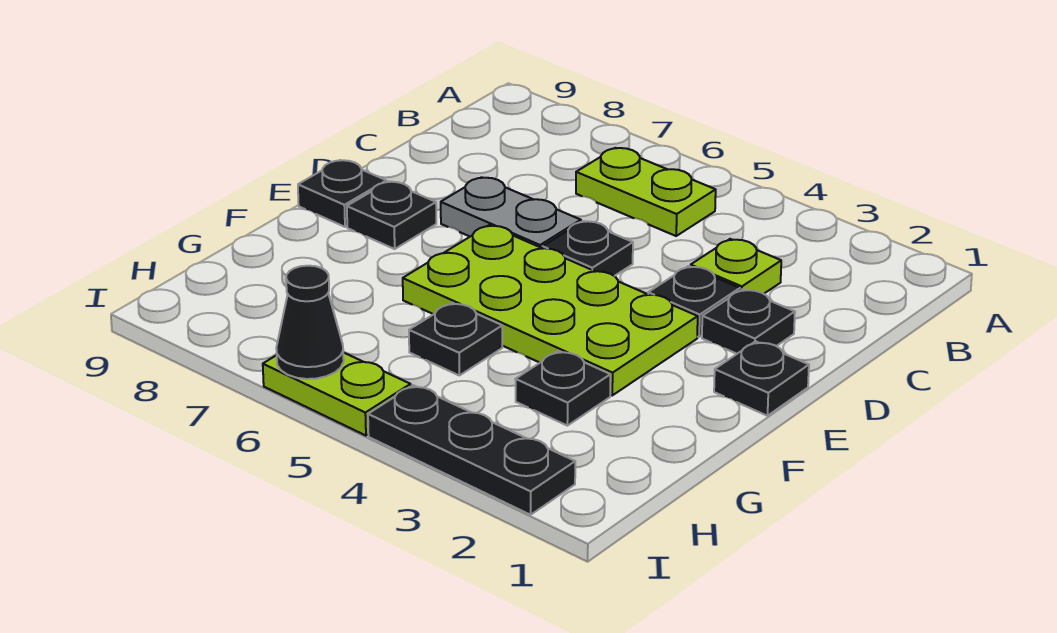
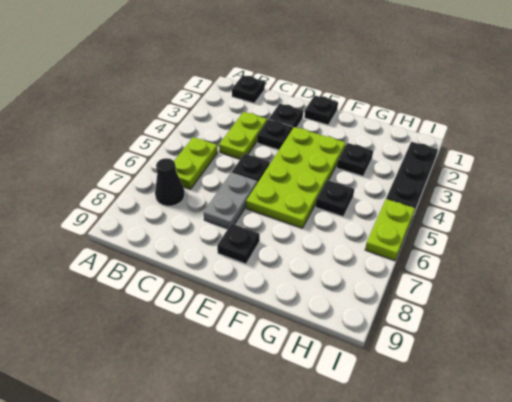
lime 1x1 plate [691,239,781,294] -> lime 1x2 plate [219,112,267,159]
black 1x1 plate [298,160,386,227] -> black 1x1 plate moved to [232,75,265,103]
black 1x1 cone [276,266,344,379] -> black 1x1 cone moved to [155,158,185,206]

